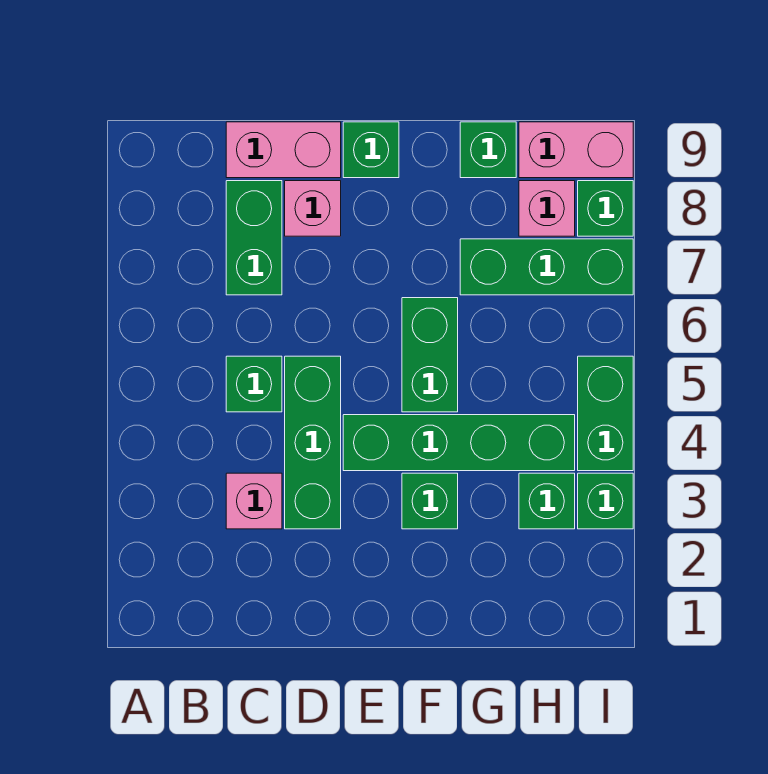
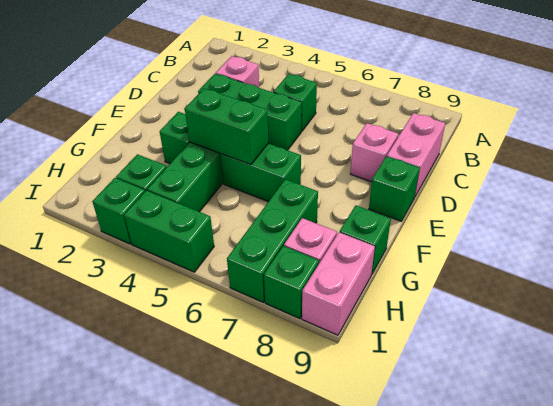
green 1x2 brick [226,181,282,295] -> green 1x2 brick moved to [185,88,268,165]

